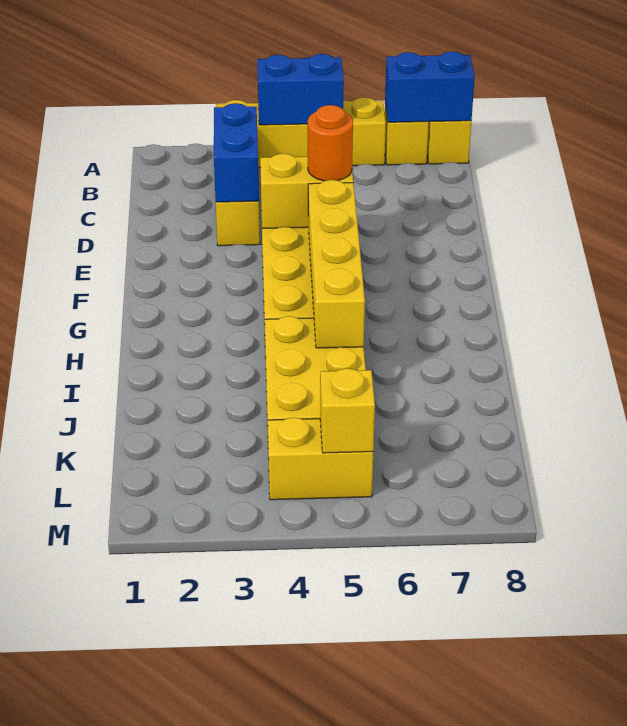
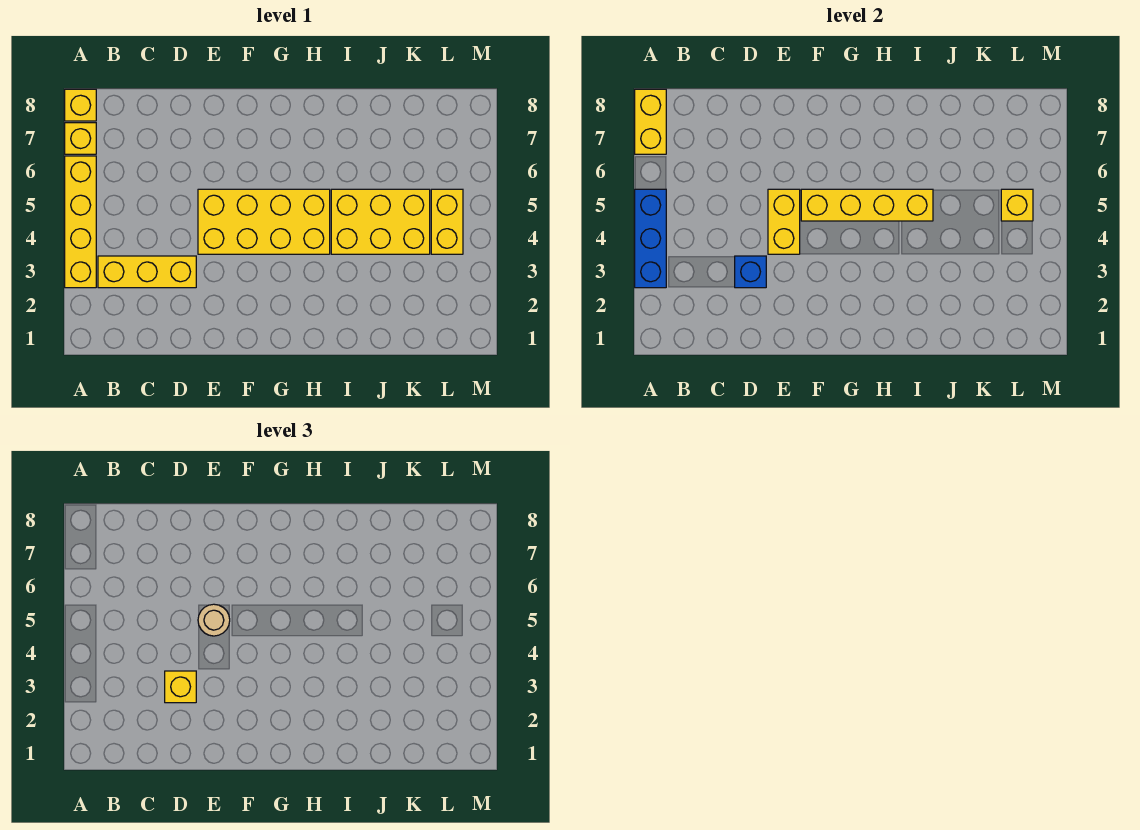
blue 1x2 brick [257,54,344,125] -> blue 1x3 brick [635,189,666,288]
blue 1x2 brick [385,51,475,122] -> yellow 1x2 brick [635,89,666,154]
blue 1x2 brick [214,103,259,202] -> blue 1x1 brick [735,256,766,288]
none -> yellow 1x1 brick [165,671,196,703]
orange 1x1 round brick [308,105,353,181] -> tan 1x1 round brick [198,604,230,636]

